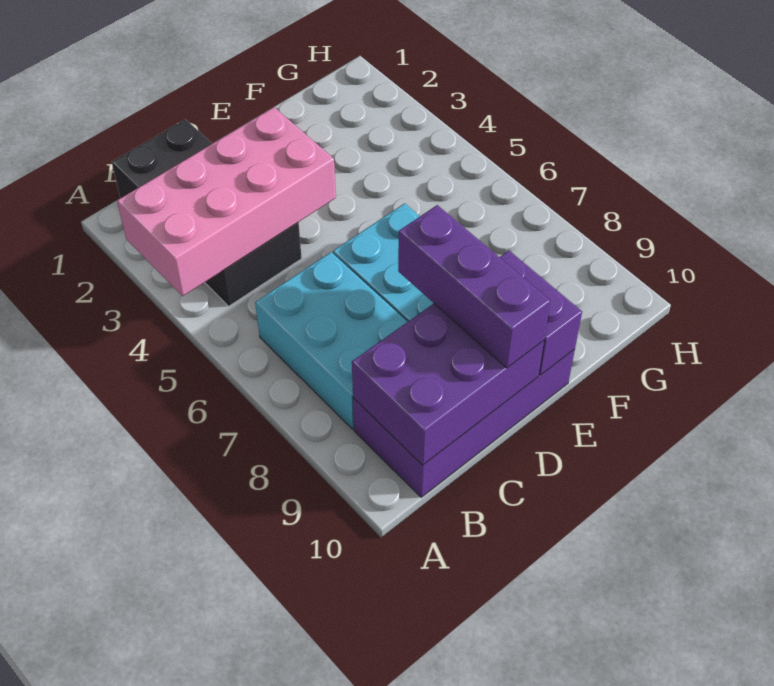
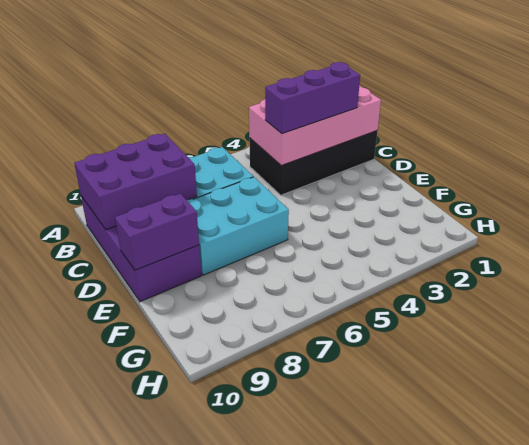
pink 2x4 brick [117,107,336,296] -> pink 2x4 brick turned to [249,85,381,165]
purple 2x3 brick [352,304,544,465] -> purple 2x3 brick turned to [74,134,197,230]
purple 1x3 brick [398,205,550,368] -> purple 1x3 brick moved to [265,62,360,134]

